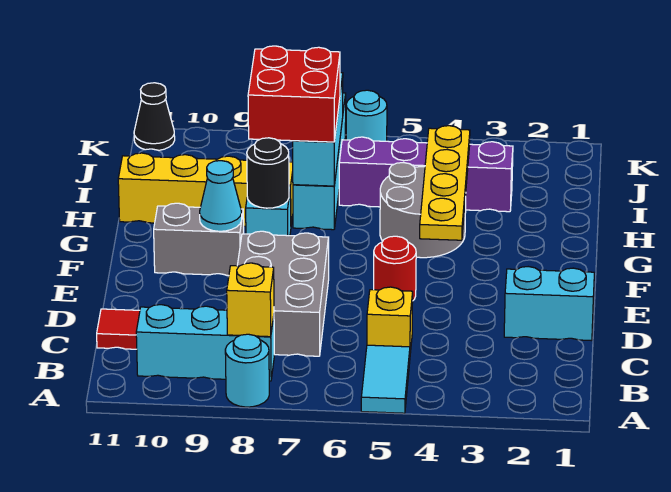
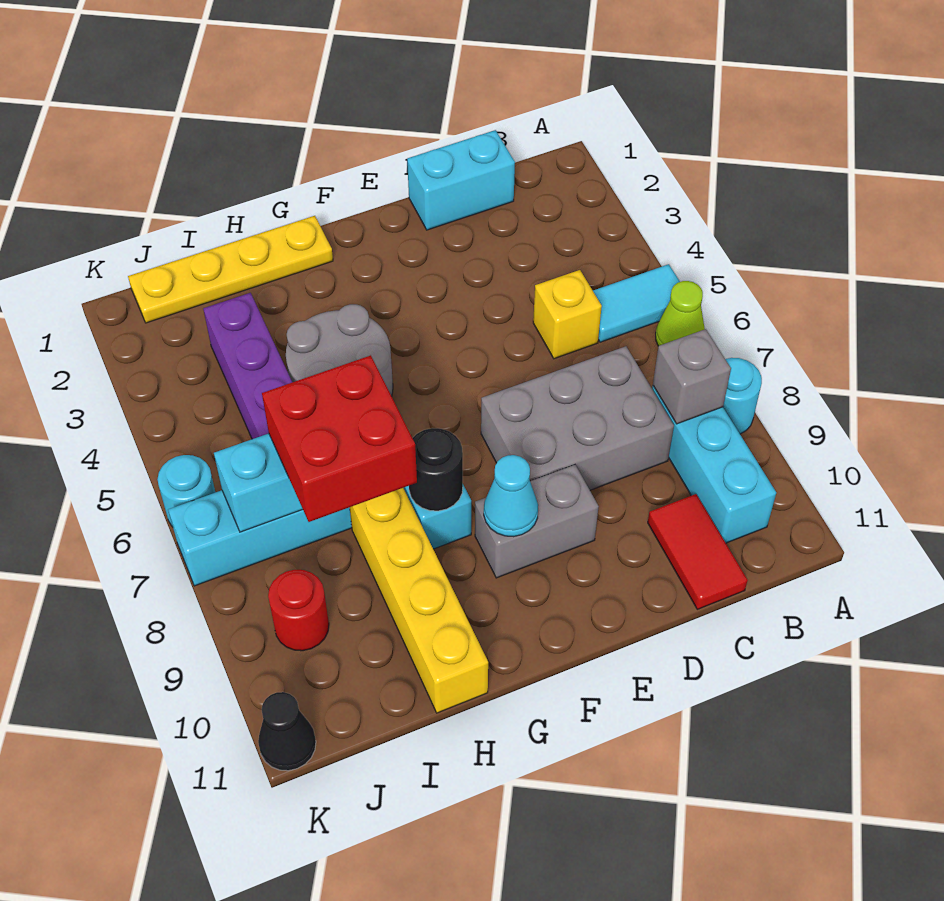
none -> lime 1x1 cone [656,281,705,346]
yellow 1x1 brick [227,263,274,337] -> grey 1x1 brick [653,329,731,424]
cyan 1x2 brick [504,267,594,341] -> cyan 1x2 brick turned to [407,130,515,230]
red 1x1 round brick [374,236,416,300] -> red 1x1 round brick moved to [268,570,329,651]
yellow 1x4 plate [420,126,470,240] -> yellow 1x4 plate moved to [128,216,333,323]
grey 1x2 brick [154,203,244,276] -> grey 1x2 brick turned to [475,465,599,578]

